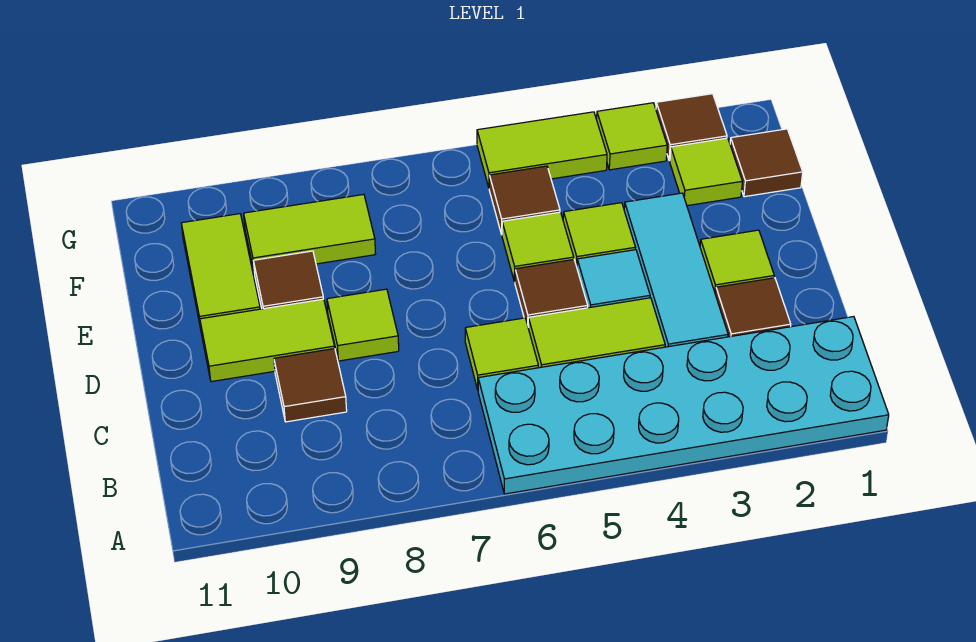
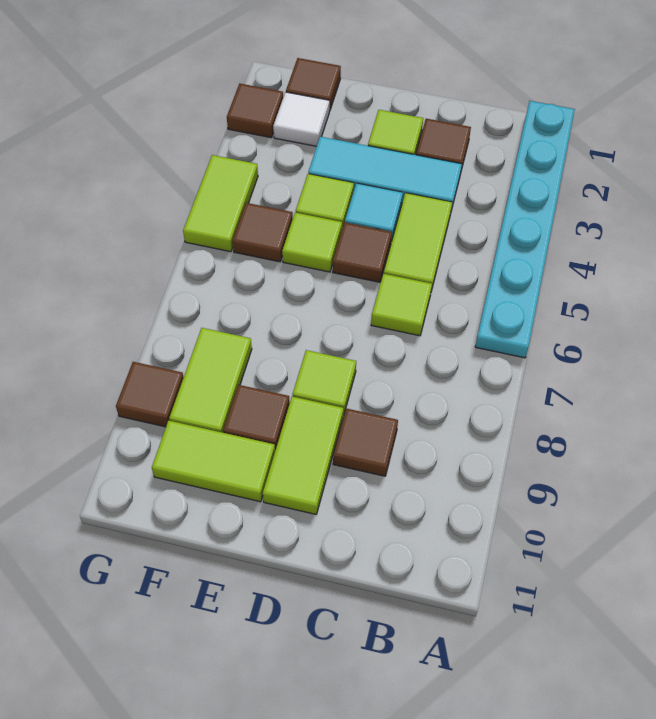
cyan 2x6 plate [478,317,889,494] -> cyan 1x6 plate [475,101,575,358]
lime 1x1 tile [670,138,742,206] -> white 1x1 tile [273,92,329,146]
lime 1x1 tile [597,103,667,170] -> none
none -> brown 1x1 tile [116,362,184,427]

